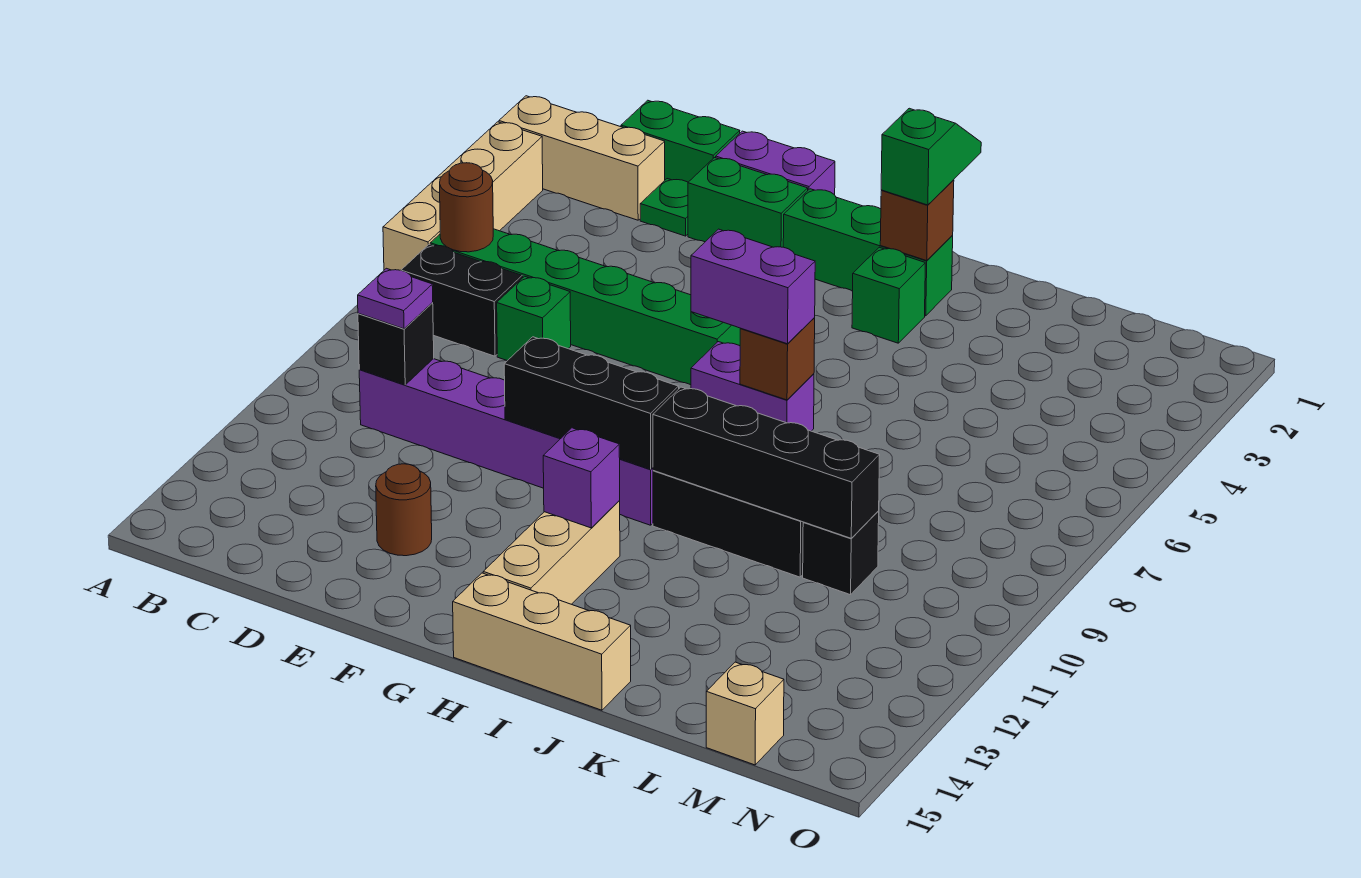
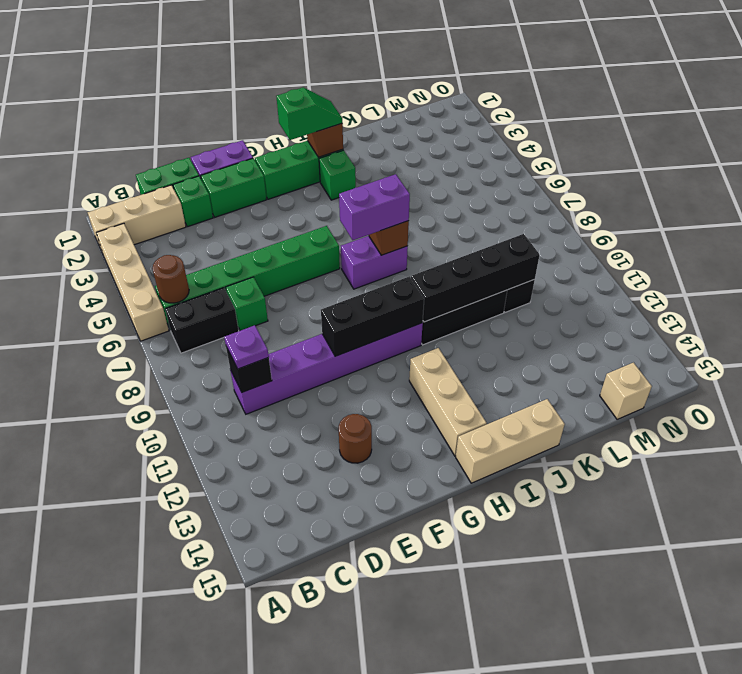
green 1x1 plate [640,179,688,236] -> green 1x1 brick [173,176,213,227]
purple 1x1 brick [543,428,620,528] -> none
green 1x2 slope [881,108,981,205] -> green 1x2 slope turned to [276,88,342,140]

